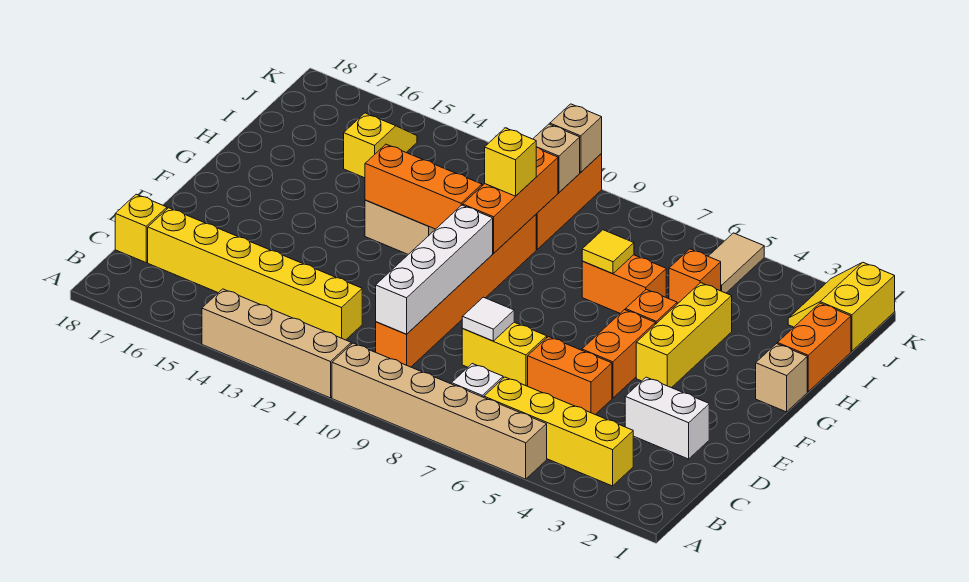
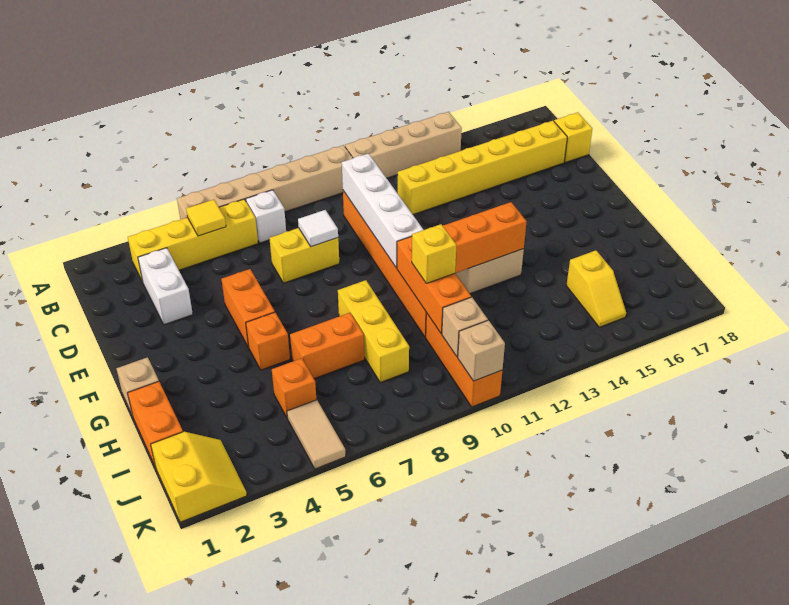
white 1x2 brick [625,377,709,459] -> white 1x2 brick turned to [138,248,193,325]
orange 1x2 brick [528,337,612,415] -> none
yellow 1x3 brick [636,283,732,388] -> yellow 1x3 brick moved to [338,280,409,382]
yellow 1x1 tile [582,230,634,274] -> yellow 1x1 tile moved to [186,200,226,236]

